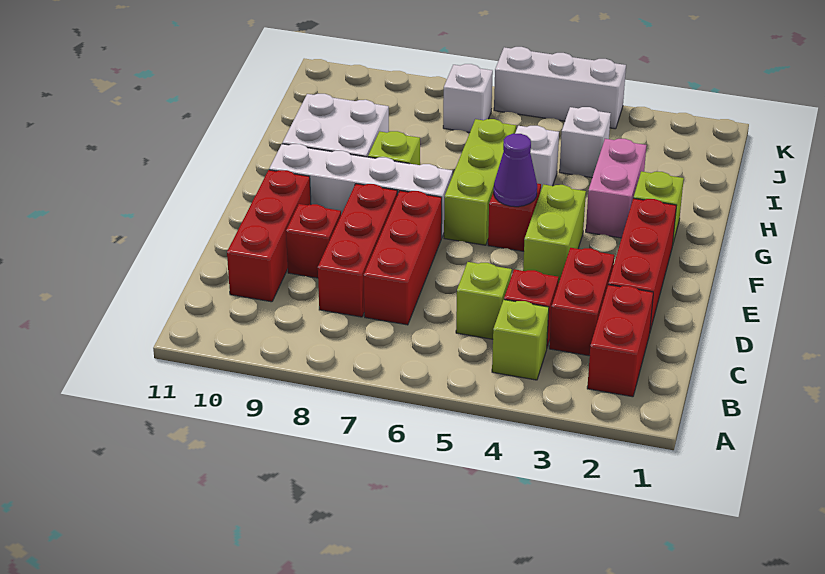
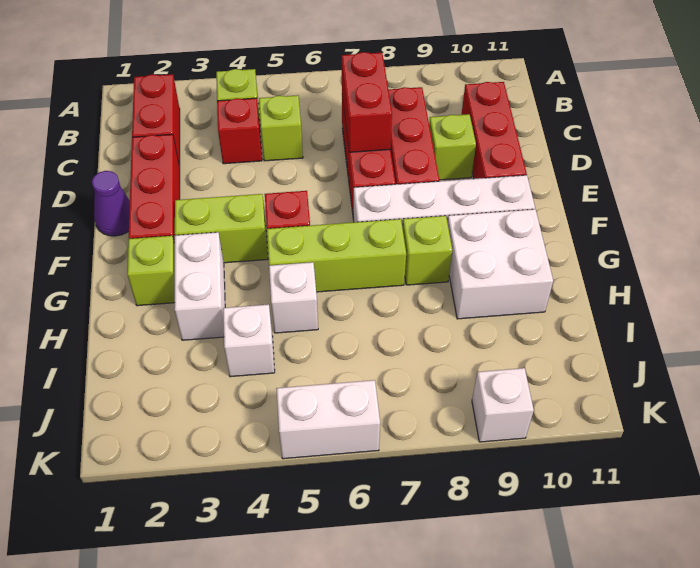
red 1x2 brick [549,248,614,356] -> red 1x2 brick moved to [342,52,392,152]
red 1x1 brick [286,204,341,278] -> lime 1x1 brick [429,114,476,180]
lime 1x2 brick [523,184,586,284] -> lime 1x2 brick turned to [175,194,268,263]
purple 1x1 cone [494,134,537,207] -> purple 1x1 cone moved to [92,171,130,236]
lime 1x3 brick [444,119,516,245] -> lime 1x3 brick turned to [267,219,406,292]
pink 1x2 brick [586,139,646,238] -> white 1x2 brick [174,232,225,340]
white 1x1 brick [443,64,493,132] -> white 1x1 brick moved to [472,368,534,442]
white 1x3 brick [494,47,626,129] -> white 1x2 brick [276,380,380,459]

